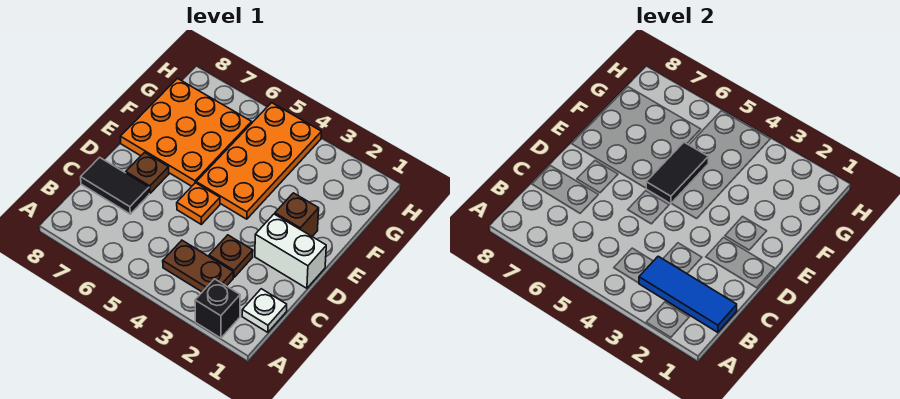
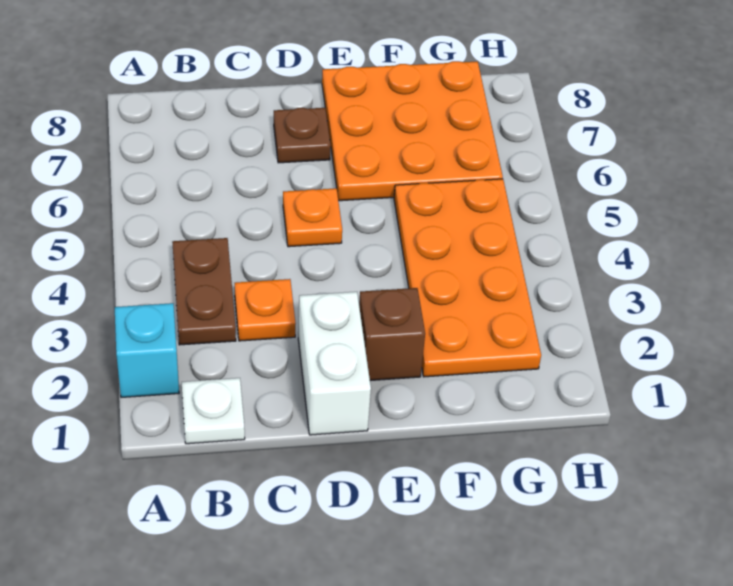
black 1x1 brick [195,279,240,338] -> cyan 1x1 brick [115,303,179,397]
blue 1x3 tile [639,256,737,332] -> none
brown 1x1 plate [209,235,253,277] -> orange 1x1 plate [235,279,296,341]
black 1x2 tile [81,157,149,214] -> none
orange 2x4 plate [196,103,321,219] -> orange 2x4 plate turned to [394,179,541,377]
black 1x2 tile [646,142,708,204] -> none

